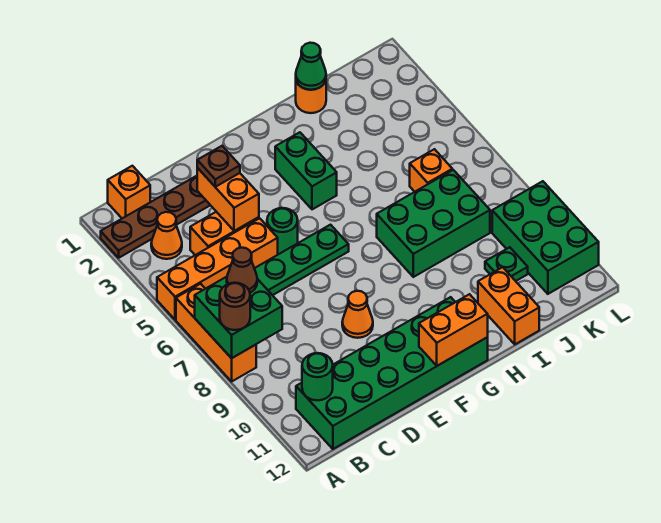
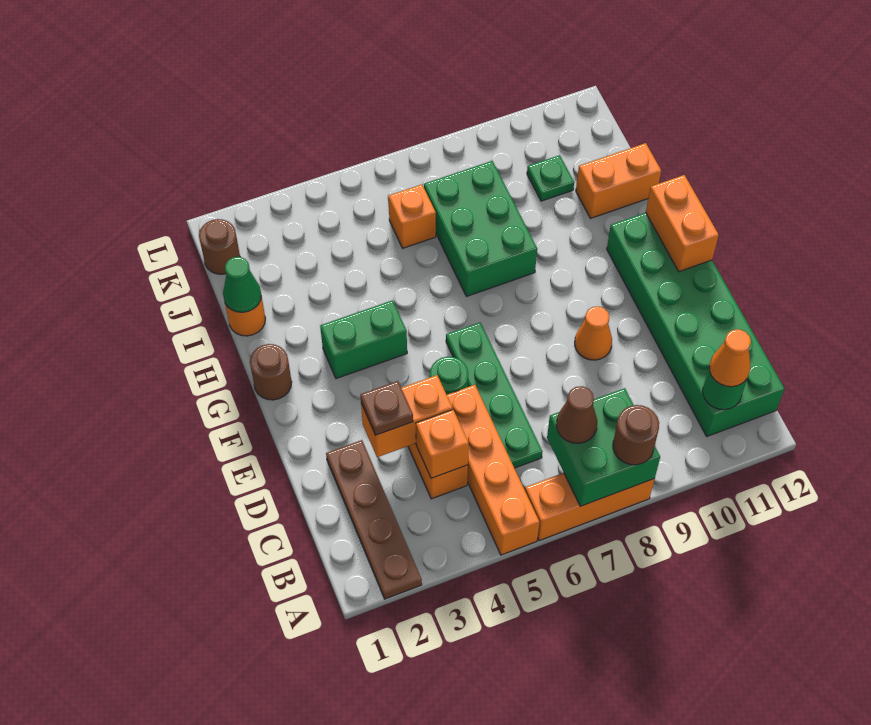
orange 1x1 brick [108,166,150,218] -> orange 1x1 brick moved to [416,410,469,478]
orange 1x1 cone [151,212,182,259] -> orange 1x1 cone moved to [709,329,751,387]
none -> brown 1x1 round brick [250,344,292,400]
none -> brown 1x1 round brick [199,219,240,274]
green 2x3 brick [492,181,599,294] -> none

